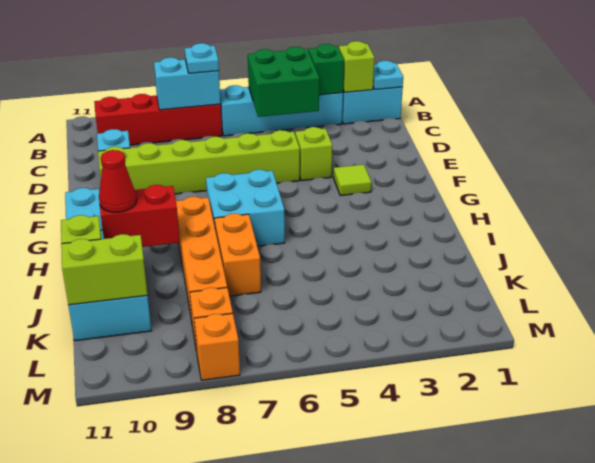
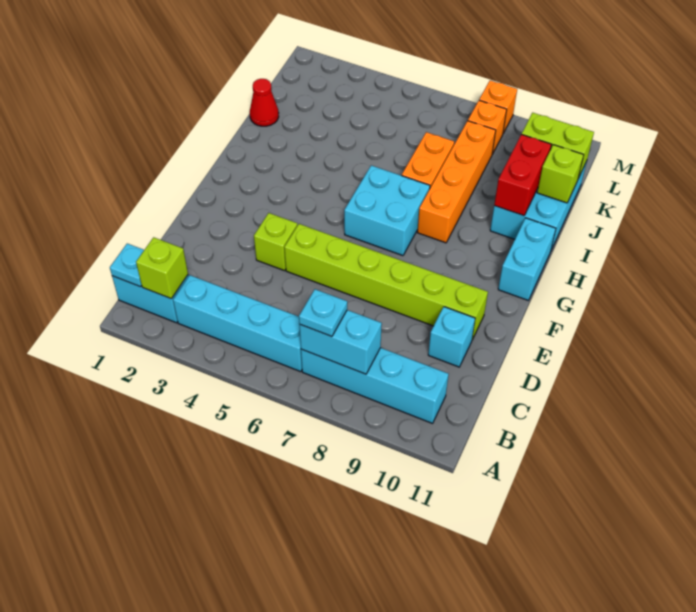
green 1x1 brick [309,44,344,95] -> none
green 2x2 brick [248,47,319,117] -> none
red 1x4 brick [94,94,222,145] -> cyan 1x4 brick [301,348,449,423]
lime 1x1 tile [333,164,371,196] -> none
red 1x2 brick [100,185,180,247] -> red 1x2 brick turned to [494,134,551,216]
red 1x1 cone [99,150,137,212] -> red 1x1 cone moved to [250,79,279,126]

